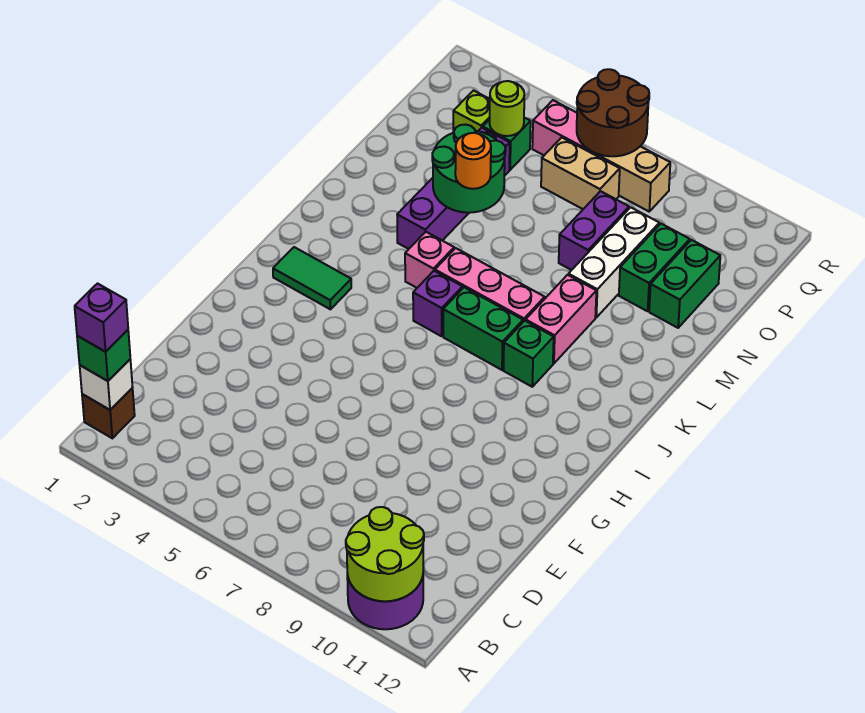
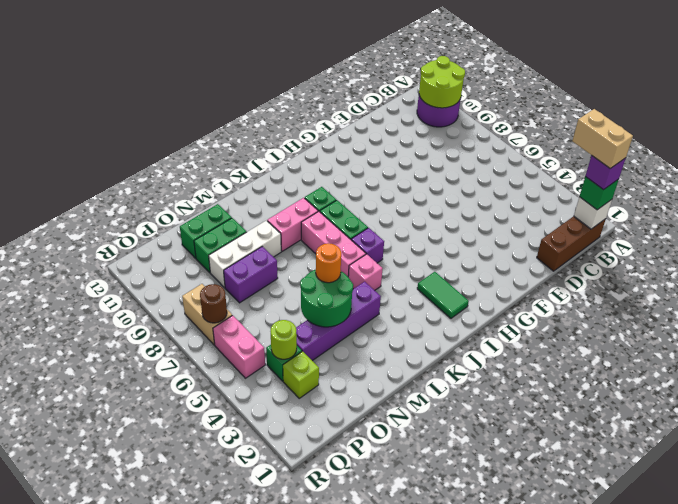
brown 1x1 brick [82,388,135,438] -> brown 1x3 brick [537,216,606,271]
tan 1x2 brick [541,137,620,209] -> tan 1x2 brick moved to [572,109,633,168]
brown 2x2 round brick [577,69,649,156] -> brown 1x1 round brick [200,284,227,323]

